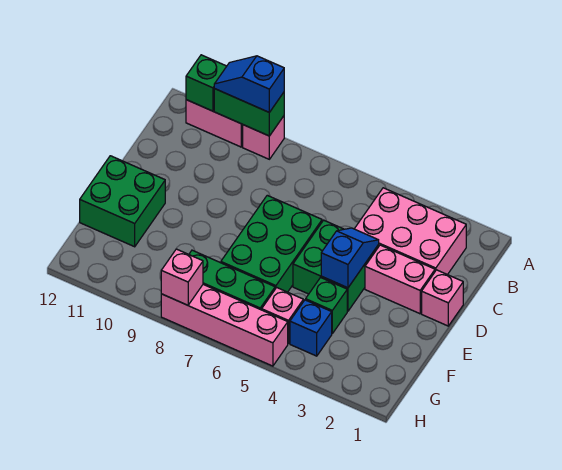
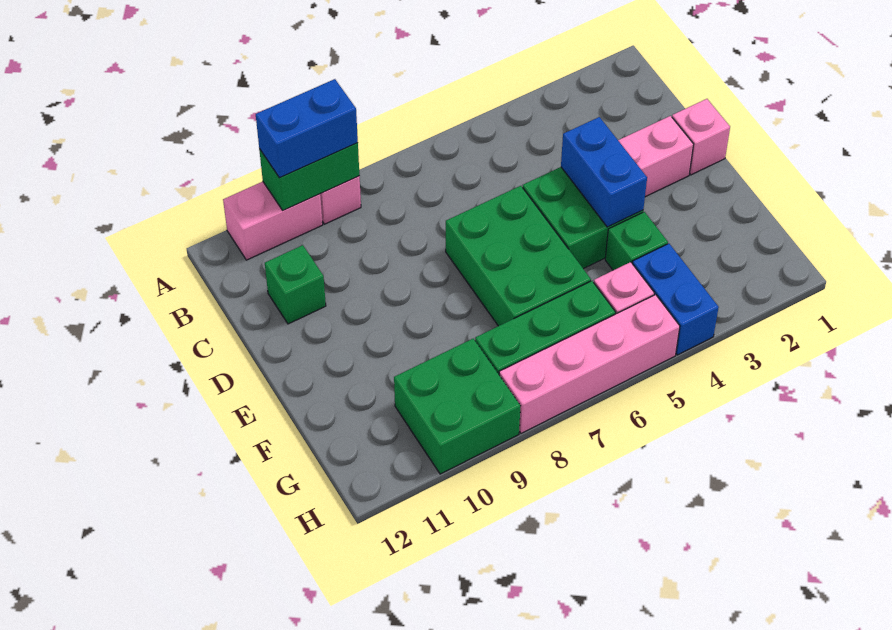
blue 1x2 slope [214,56,284,112] -> blue 1x2 brick [256,79,358,178]
green 1x1 brick [186,55,227,111] -> green 1x1 brick moved to [265,245,326,324]
pink 2x3 brick [355,188,466,275] -> none
blue 1x2 slope [321,228,379,288] -> blue 1x2 brick [561,117,647,227]
green 2x2 brick [80,156,165,247] -> green 2x2 brick moved to [394,339,520,474]
blue 1x1 brick [290,300,332,356] -> blue 1x2 brick [632,244,719,355]
pink 1x1 brick [161,249,203,305] -> none

